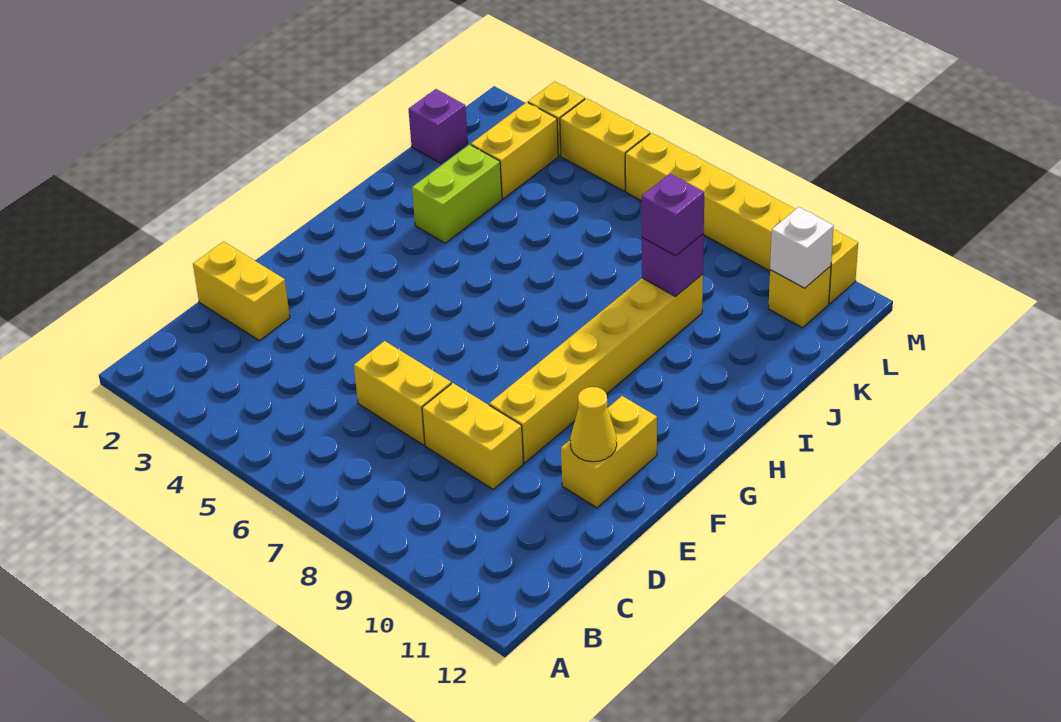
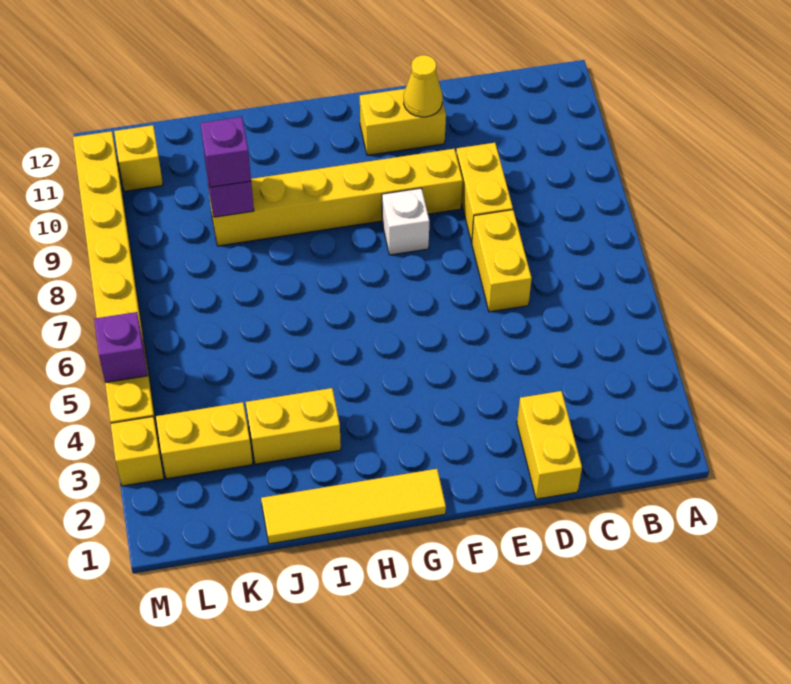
none -> yellow 1x4 tile [261,469,446,544]
lime 1x2 brick [412,145,502,243] -> yellow 1x2 brick [246,388,341,464]
purple 1x1 brick [409,89,468,163] -> purple 1x1 brick moved to [94,312,148,383]
white 1x1 brick [770,207,834,288] -> white 1x1 brick moved to [382,188,429,255]

